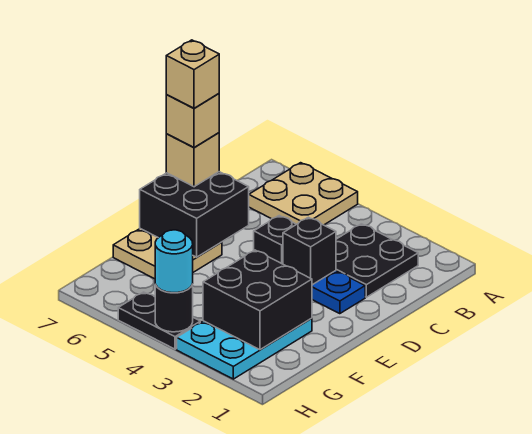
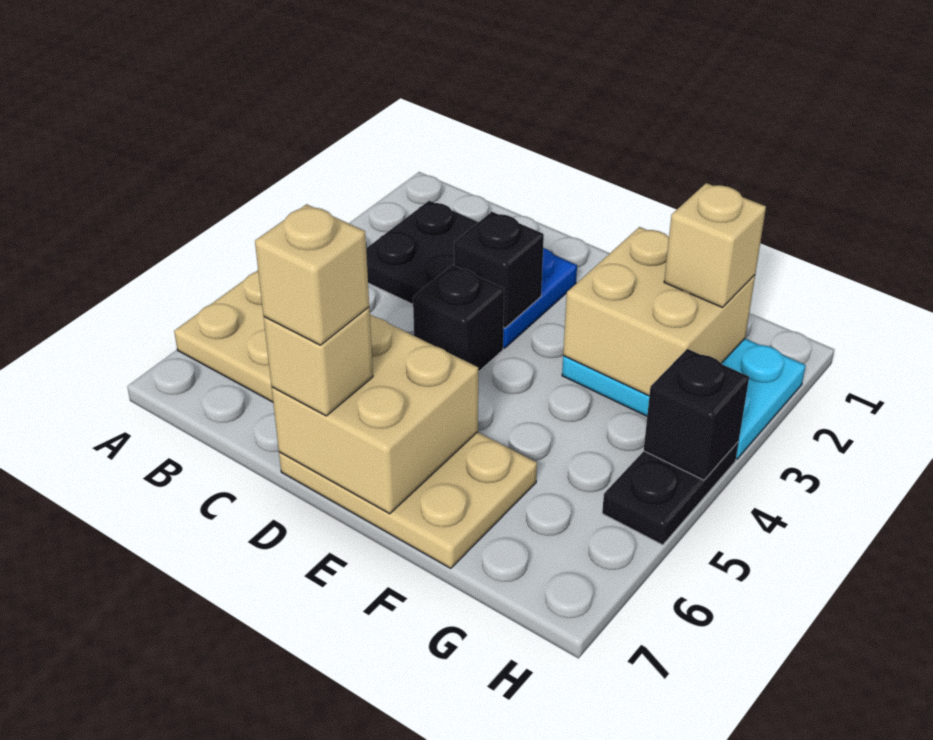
black 2x2 brick [140,172,249,257] -> tan 2x2 brick [272,314,478,514]
tan 1x1 brick [166,40,219,108] -> tan 1x1 brick moved to [664,183,766,307]
tan 2x2 plate [113,229,222,279] -> tan 2x3 plate [279,432,537,568]
black 2x2 brick [203,250,312,350] -> tan 2x2 brick [563,227,755,396]
black 1x1 round brick [155,284,193,332] -> black 1x1 brick [644,349,749,480]
cyan 1x1 round brick [155,230,193,293] -> none

